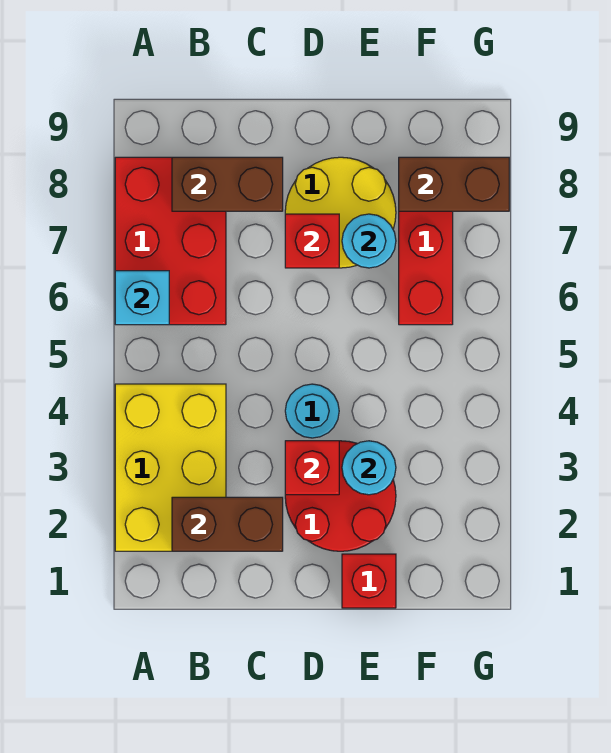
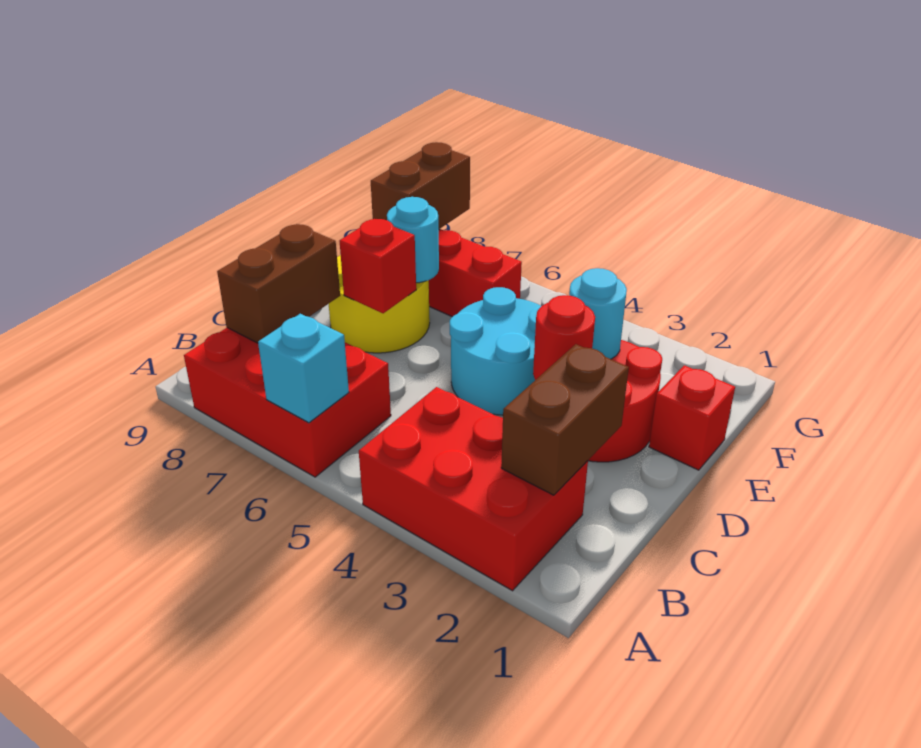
yellow 2x3 brick [115,384,226,551] -> red 2x3 brick [359,387,588,591]
red 1x1 brick [285,441,339,495] -> red 1x1 round brick [533,295,595,380]
cyan 1x1 round brick [285,384,339,438] -> cyan 2x2 round brick [450,287,541,415]

